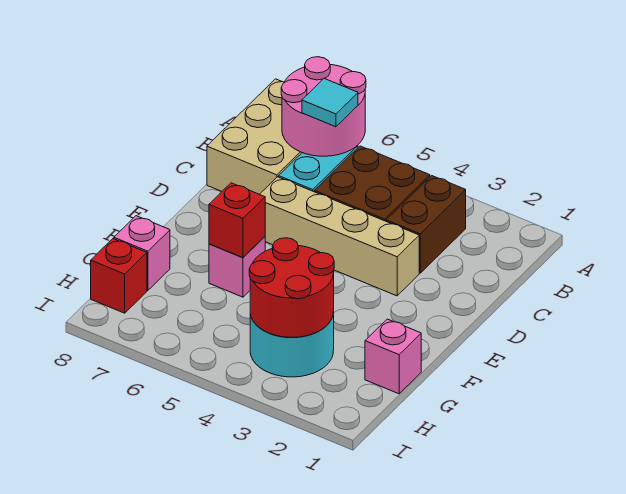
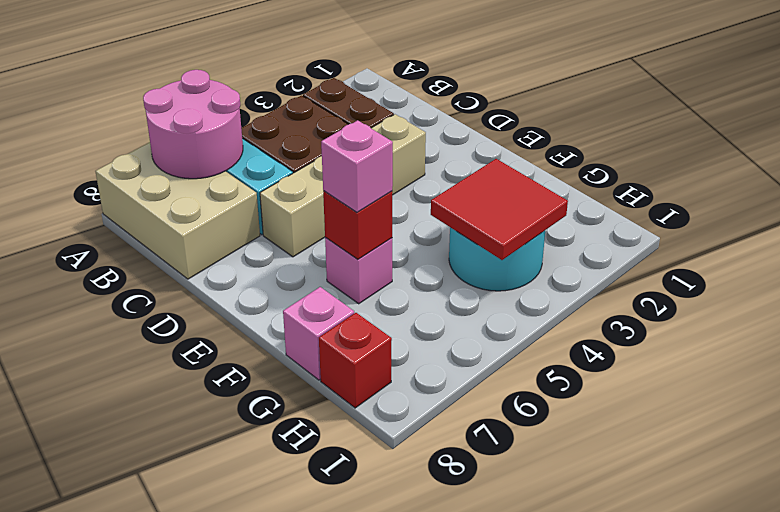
cyan 1x1 tile [302,78,358,127] -> none
pink 1x1 brick [365,319,421,394] -> pink 1x1 brick moved to [321,120,393,212]
red 2x2 round brick [249,238,334,337] -> red 2x2 tile [431,159,568,260]

